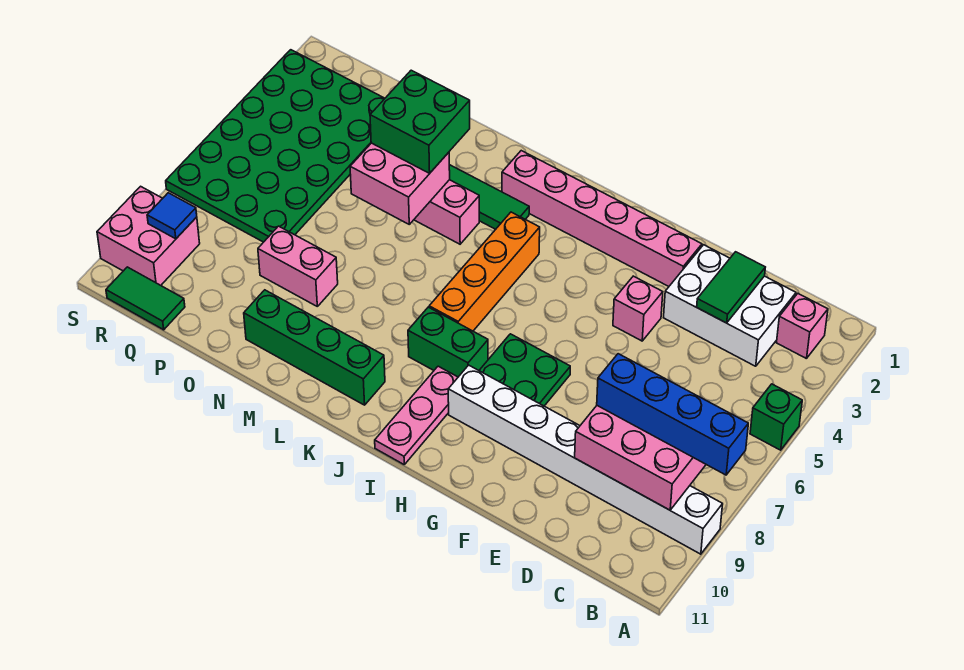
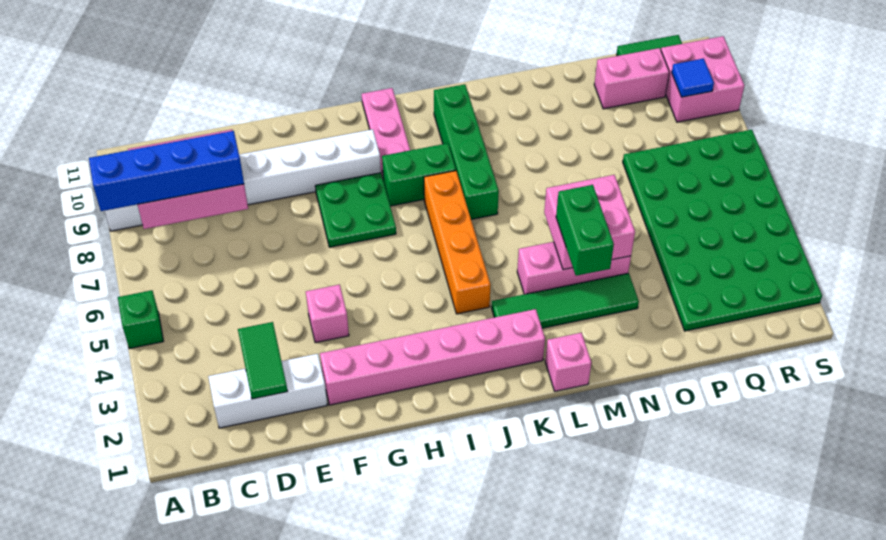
pink 1x1 brick [777,294,828,359] -> pink 1x1 brick moved to [545,333,591,391]
white 2x3 brick [664,245,796,366] -> white 1x3 brick [208,354,327,428]
green 1x4 brick [244,290,385,405] -> green 1x4 brick turned to [434,84,499,219]
green 2x2 brick [370,70,470,173] -> green 1x2 brick [556,185,614,276]
pink 1x2 brick [258,226,338,306] -> pink 1x2 brick moved to [594,48,669,109]

